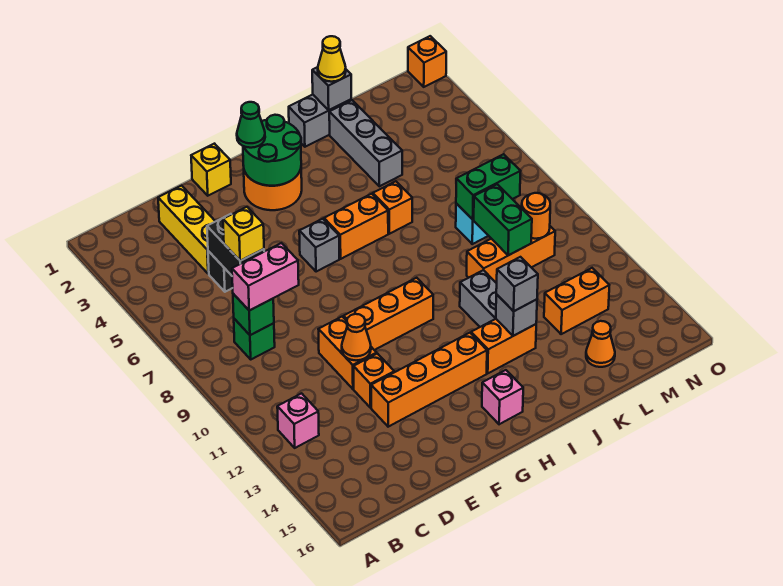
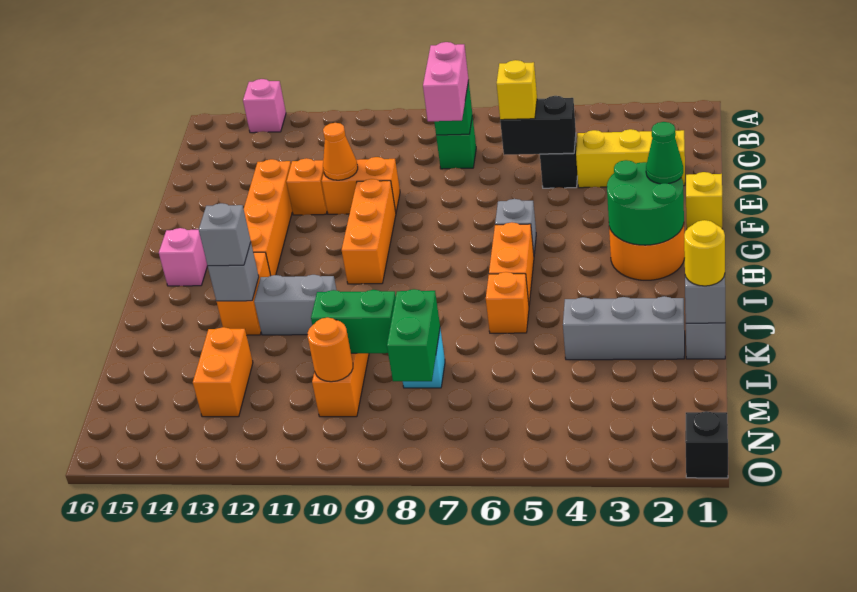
pink 1x1 brick [277,393,319,448] -> pink 1x1 brick moved to [243,79,286,133]
yellow 1x1 cone [318,36,346,82] -> yellow 1x1 round brick [684,220,725,286]
orange 1x1 cone [586,321,615,367] -> none
orange 1x1 brick [408,36,446,87] -> black 1x1 brick [685,411,728,478]

